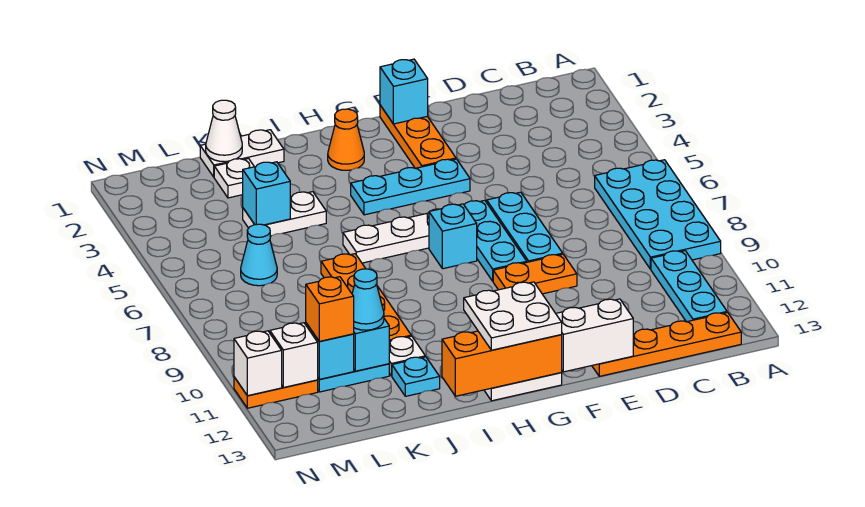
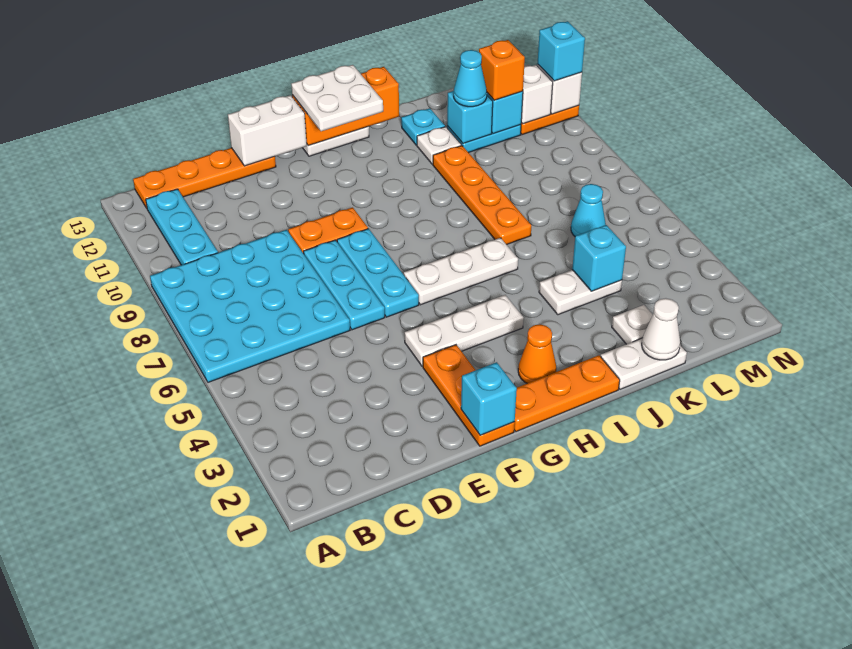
cyan 2x4 plate [595,160,721,269] -> cyan 4x4 plate [150,230,350,382]
cyan 1x3 plate [351,159,470,215] -> white 1x3 plate [405,295,524,366]
none -> orange 1x3 plate [514,355,620,432]
cyan 1x1 brick [429,204,477,269] -> cyan 1x1 brick moved to [537,21,585,81]

